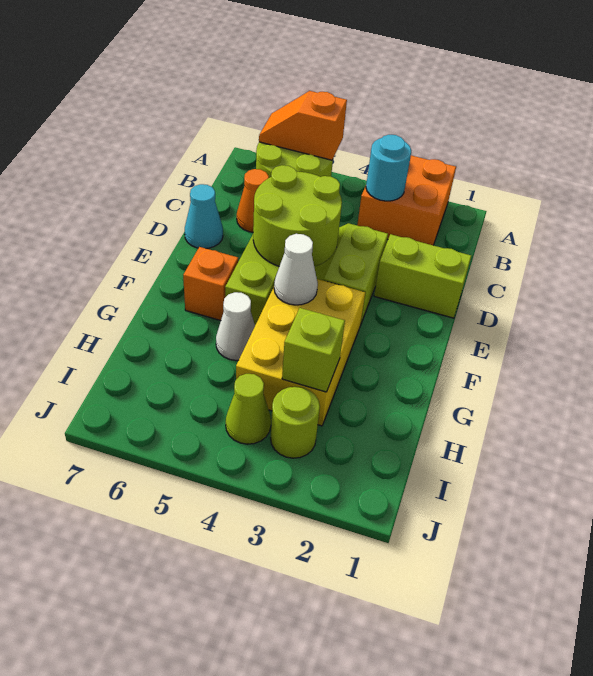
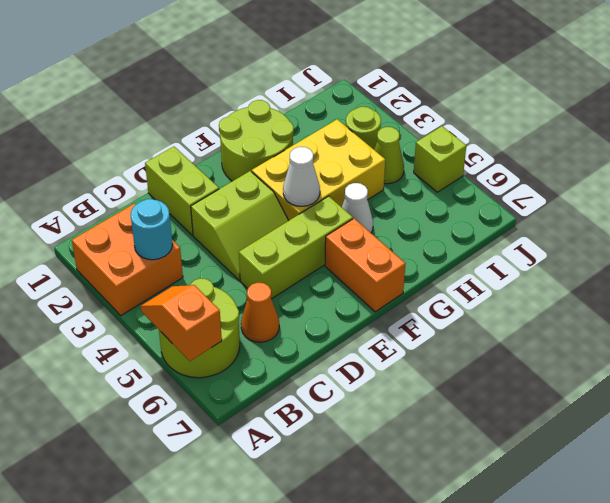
orange 1x2 slope [259,91,347,160] -> orange 1x2 slope turned to [141,285,222,361]
lime 2x2 round brick [253,165,342,267] -> lime 2x2 round brick moved to [219,100,294,181]
cyan 1x1 cone [185,184,223,248] -> none
orange 1x1 brick [183,247,238,321] -> orange 1x2 brick [325,219,405,312]
lime 1x1 brick [282,308,345,392] -> lime 1x1 brick moved to [414,126,466,192]

